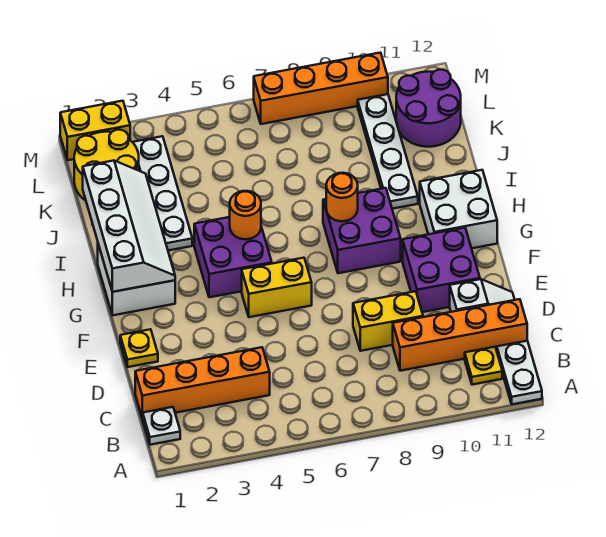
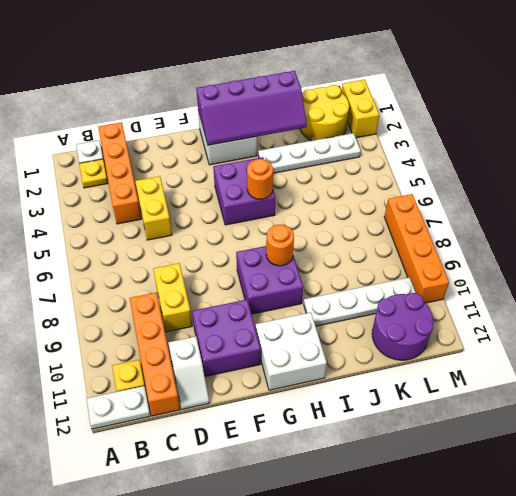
yellow 1x1 plate [120,329,158,367] -> yellow 1x1 plate moved to [79,159,108,188]
yellow 1x2 brick [242,258,312,317] -> yellow 1x2 brick moved to [135,176,172,240]
white 2x4 slope [83,161,175,292] -> purple 2x4 slope [196,71,307,145]

